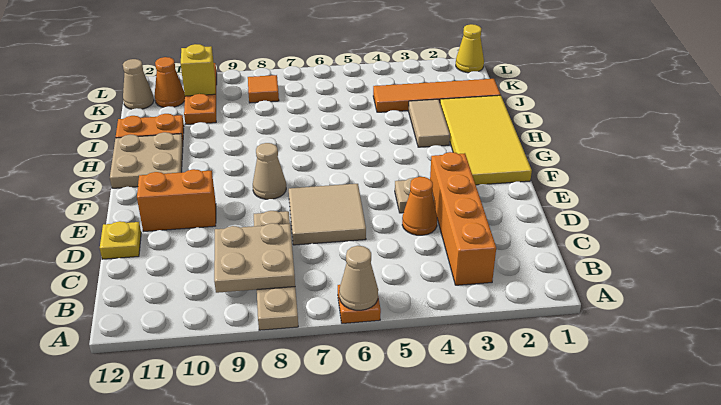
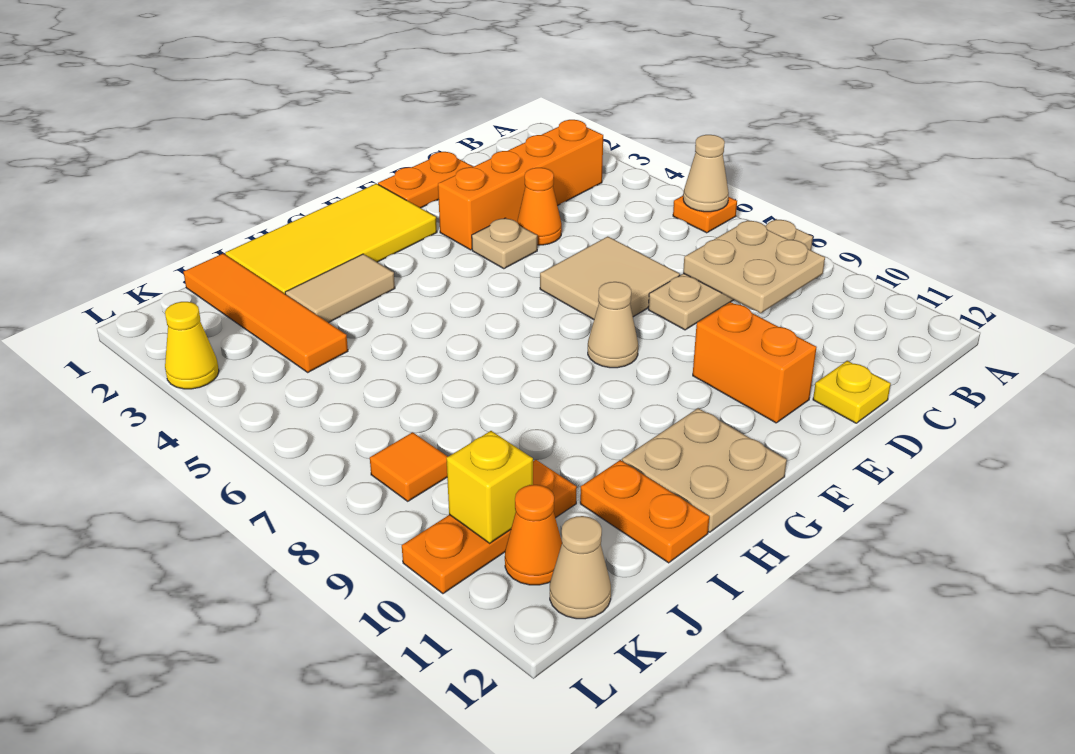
none -> orange 1x2 plate [378,152,473,208]
yellow 1x1 cone [456,24,484,73] -> yellow 1x1 cone moved to [165,302,219,389]

